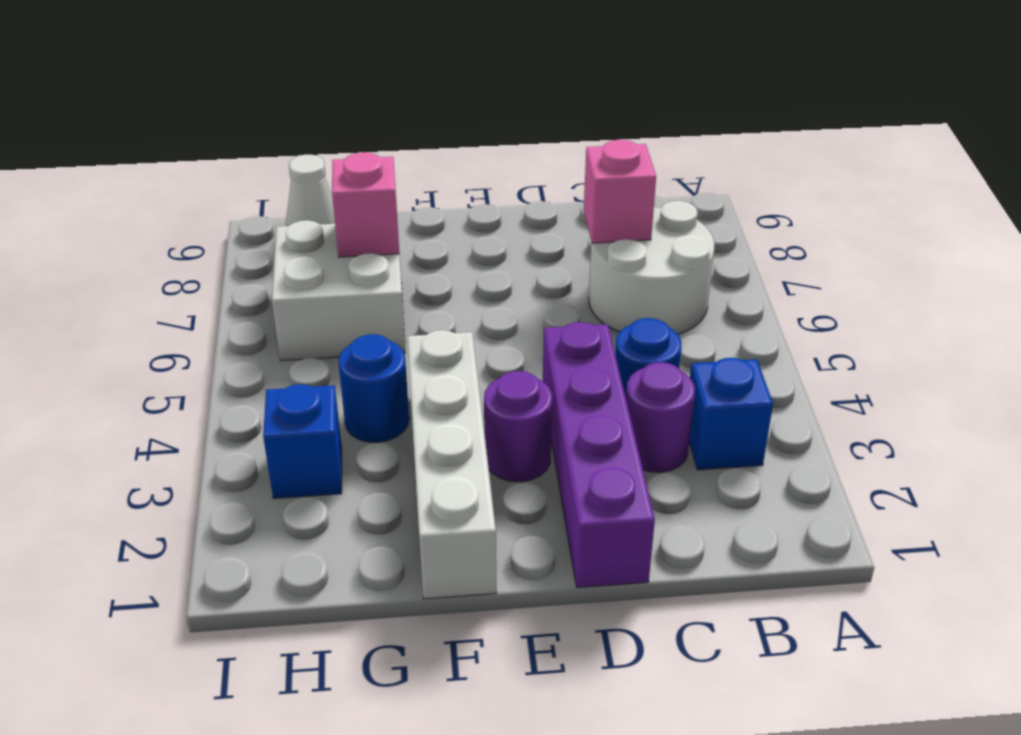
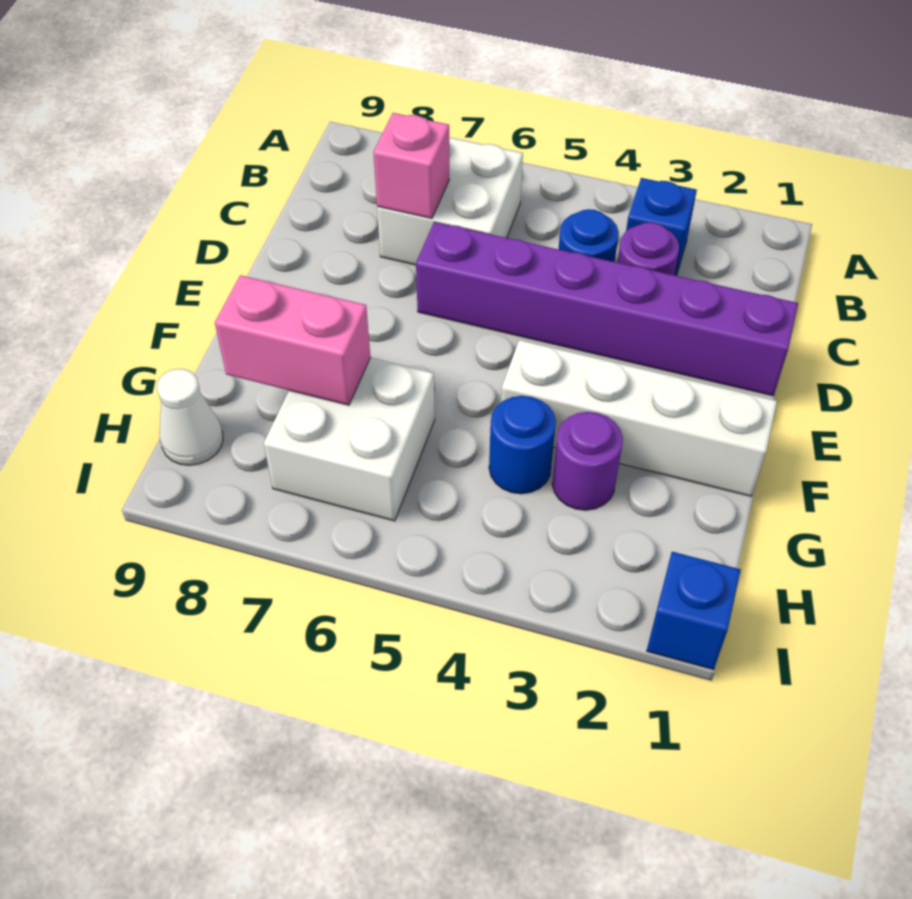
white 2x2 round brick [589,201,715,334] -> white 2x2 brick [377,137,523,265]
purple 1x4 brick [543,322,655,588] -> purple 1x6 brick [416,222,798,396]
purple 1x1 round brick [484,371,552,482] -> purple 1x1 round brick moved to [552,412,623,510]
pink 1x1 brick [332,152,399,257] -> pink 1x2 brick [215,275,371,405]
blue 1x1 brick [263,384,342,499] -> blue 1x1 brick moved to [647,552,741,670]

